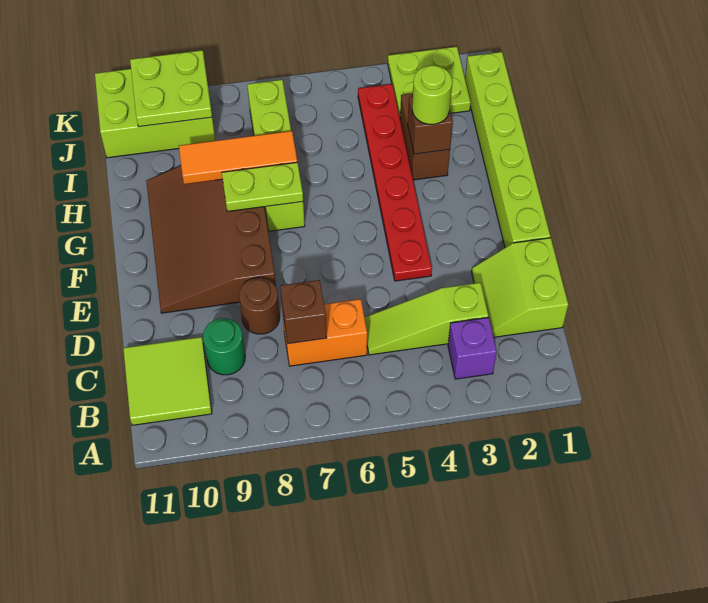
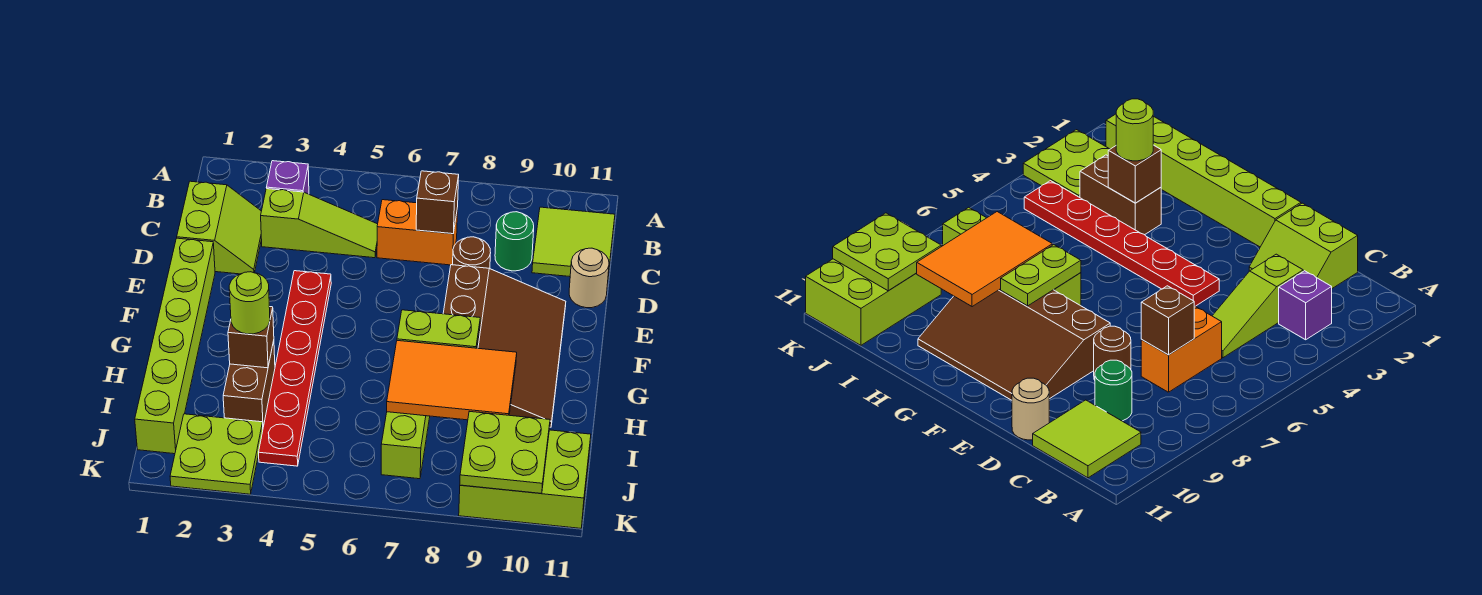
none -> tan 1x1 round brick [569,248,609,308]
orange 1x3 tile [179,131,297,184] -> orange 2x3 tile [387,341,517,420]

